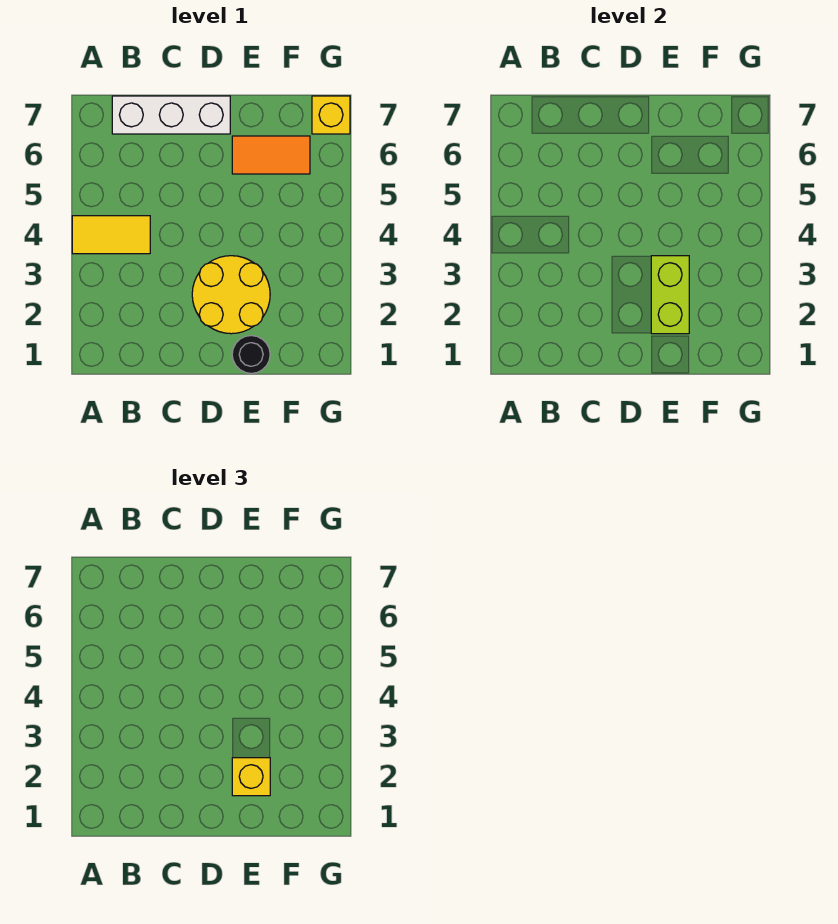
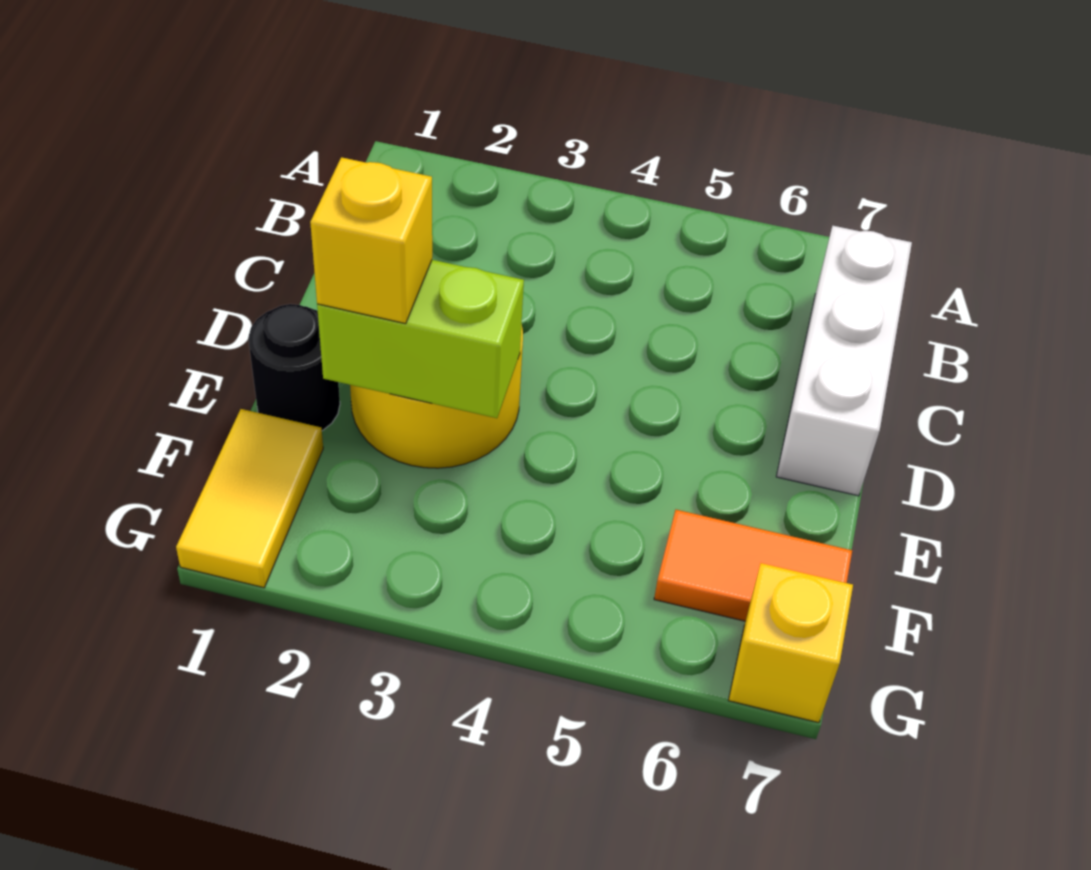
yellow 1x2 tile [72,216,150,254] -> yellow 1x2 tile moved to [176,409,323,588]
orange 1x2 tile [232,136,310,174] -> orange 1x2 tile turned to [654,510,852,621]

